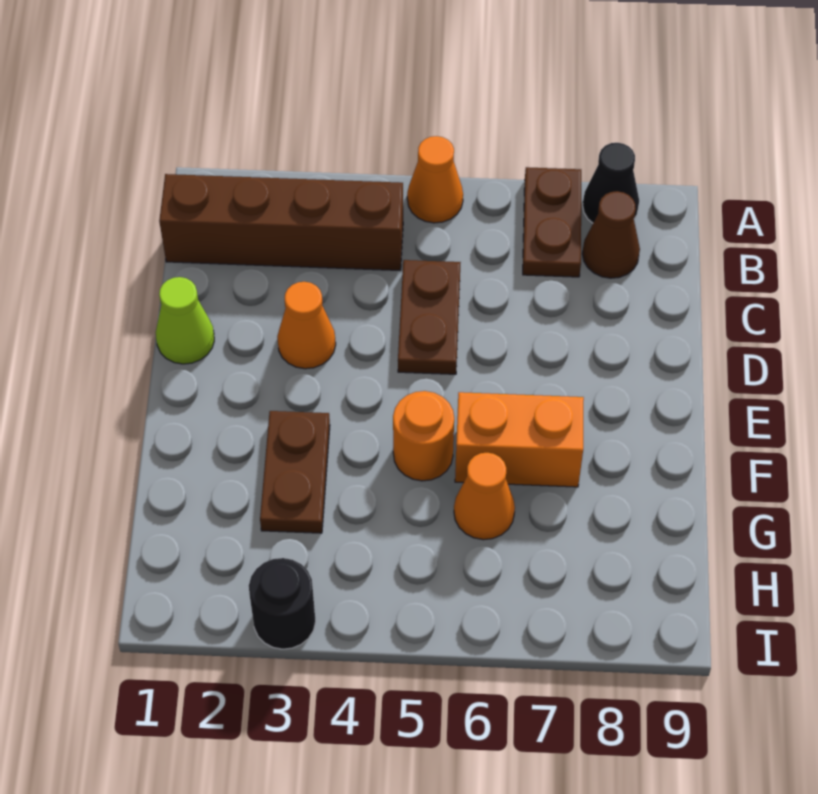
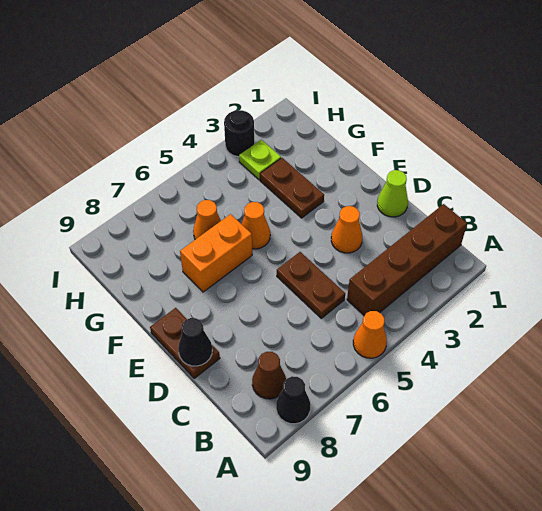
brown 1x2 plate [523,167,581,277] -> brown 1x2 plate moved to [150,308,220,379]
none -> black 1x1 cone [178,318,212,366]
orange 1x1 round brick [393,391,454,481] -> orange 1x1 cone [242,202,270,249]
none -> lime 1x1 plate [239,140,281,180]

